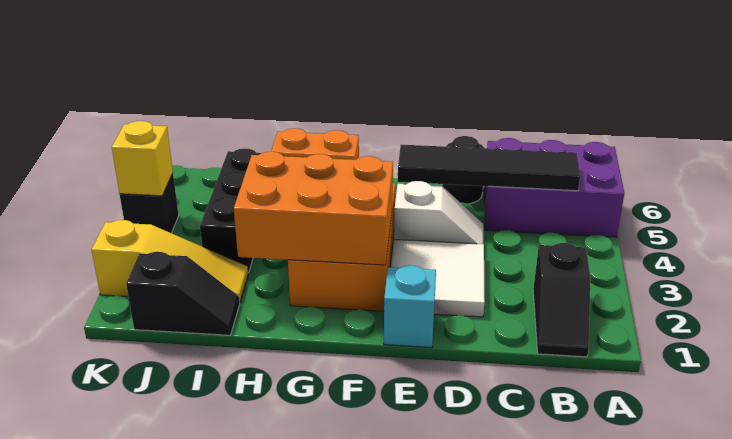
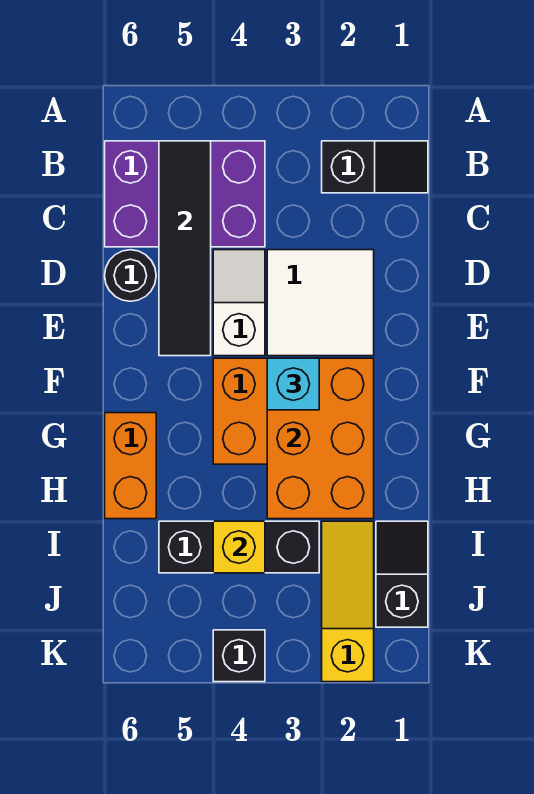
purple 2x3 brick [484,138,624,237] -> purple 2x3 brick turned to [105,141,265,247]
cyan 1x1 brick [384,266,436,348] -> cyan 1x1 brick moved to [267,358,319,410]
yellow 1x1 brick [112,121,173,196] -> yellow 1x1 brick moved to [213,521,265,573]

